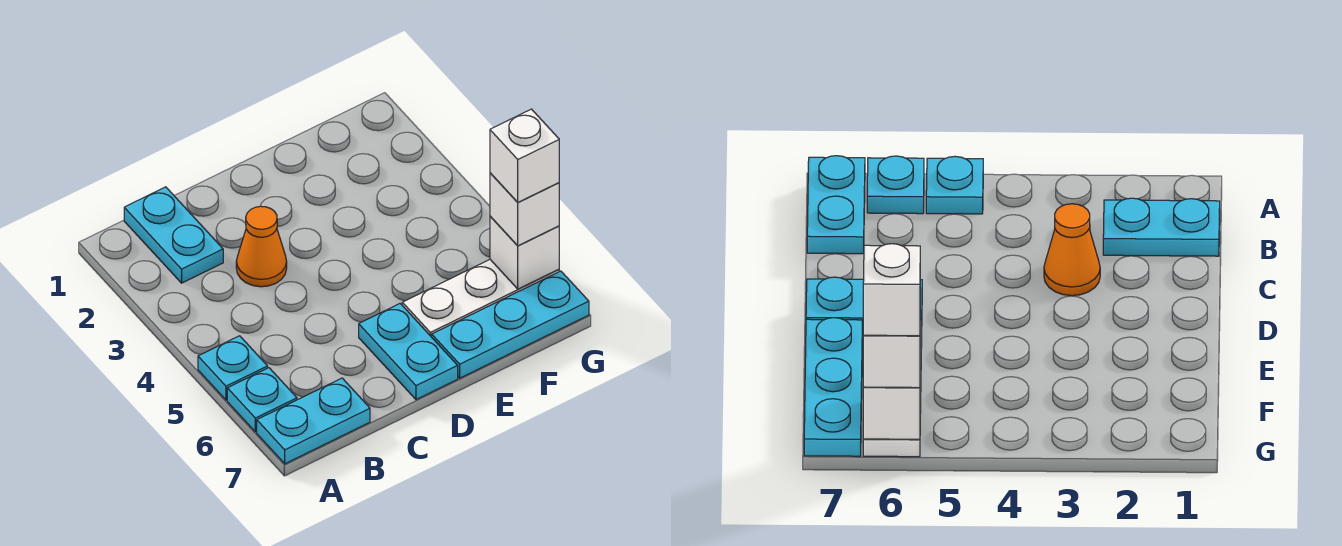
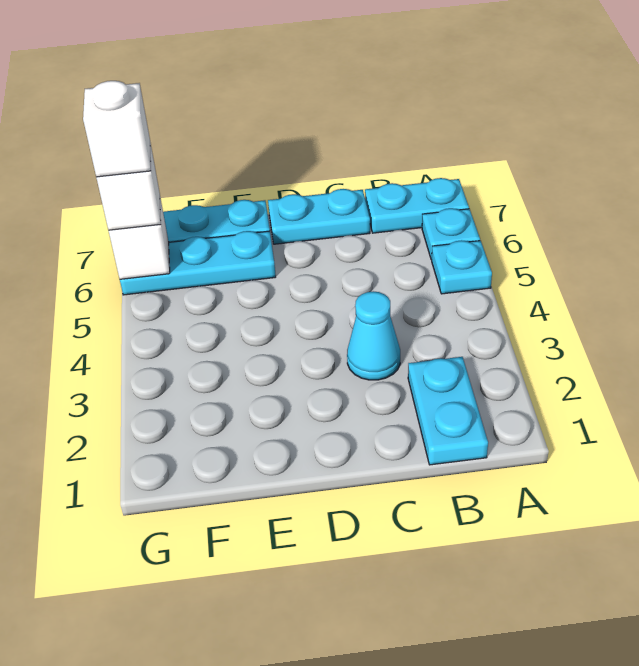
orange 1x1 cone [236,206,287,287] -> cyan 1x1 cone [347,291,400,380]
cyan 1x2 plate [359,304,458,400] -> cyan 1x2 plate turned to [268,189,370,244]
white 1x3 plate [402,260,559,337] -> cyan 1x3 plate [120,231,276,295]

